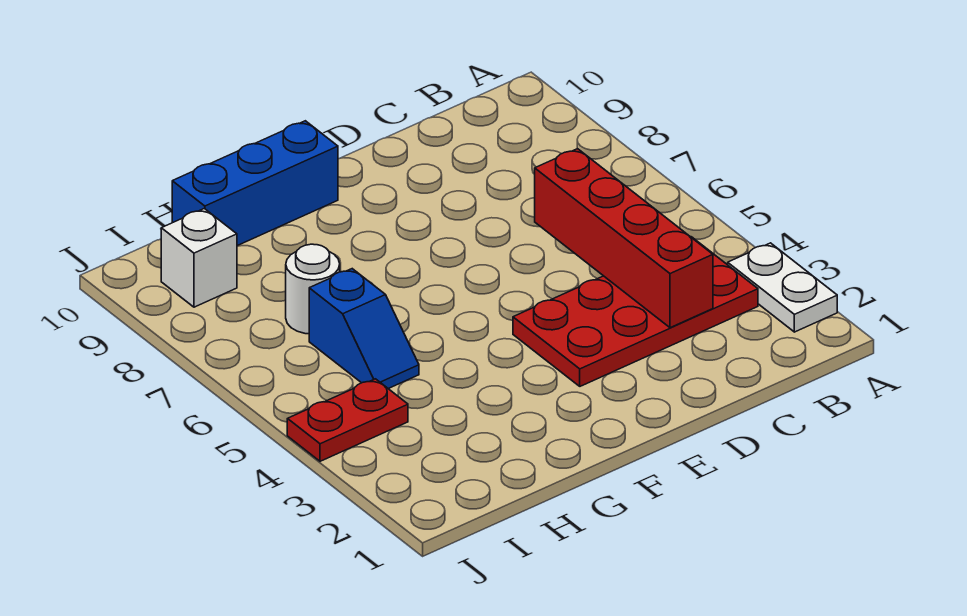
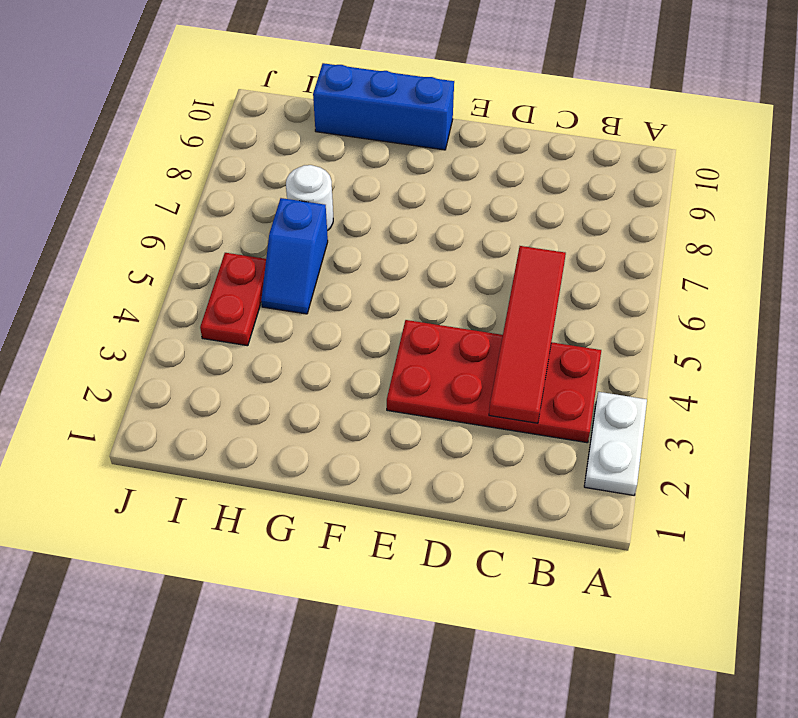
red 1x4 brick [535,149,713,328] -> red 1x4 tile [489,246,566,423]
red 1x2 plate [287,379,408,461] -> red 1x2 plate turned to [200,253,266,346]
white 1x1 brick [161,209,237,307] -> none

